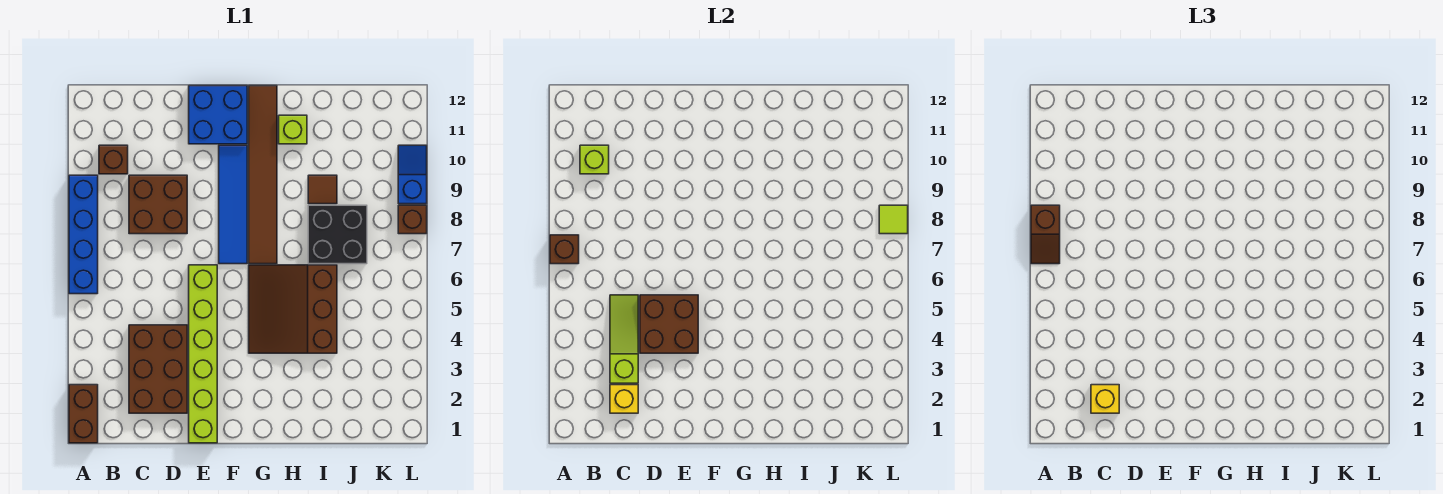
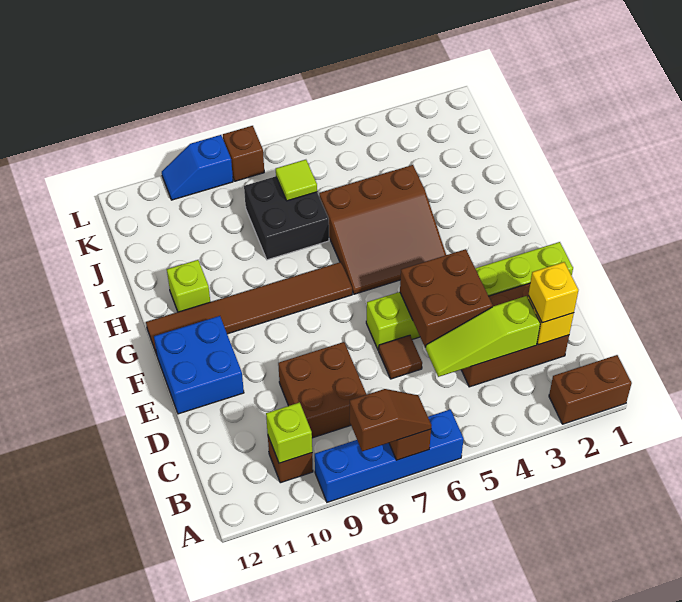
blue 1x4 tile [219,145,247,264] -> none
brown 1x1 tile [308,175,337,204] -> brown 1x1 tile moved to [379,335,422,379]
lime 1x1 tile [879,205,908,234] -> lime 1x1 tile moved to [276,160,317,201]

